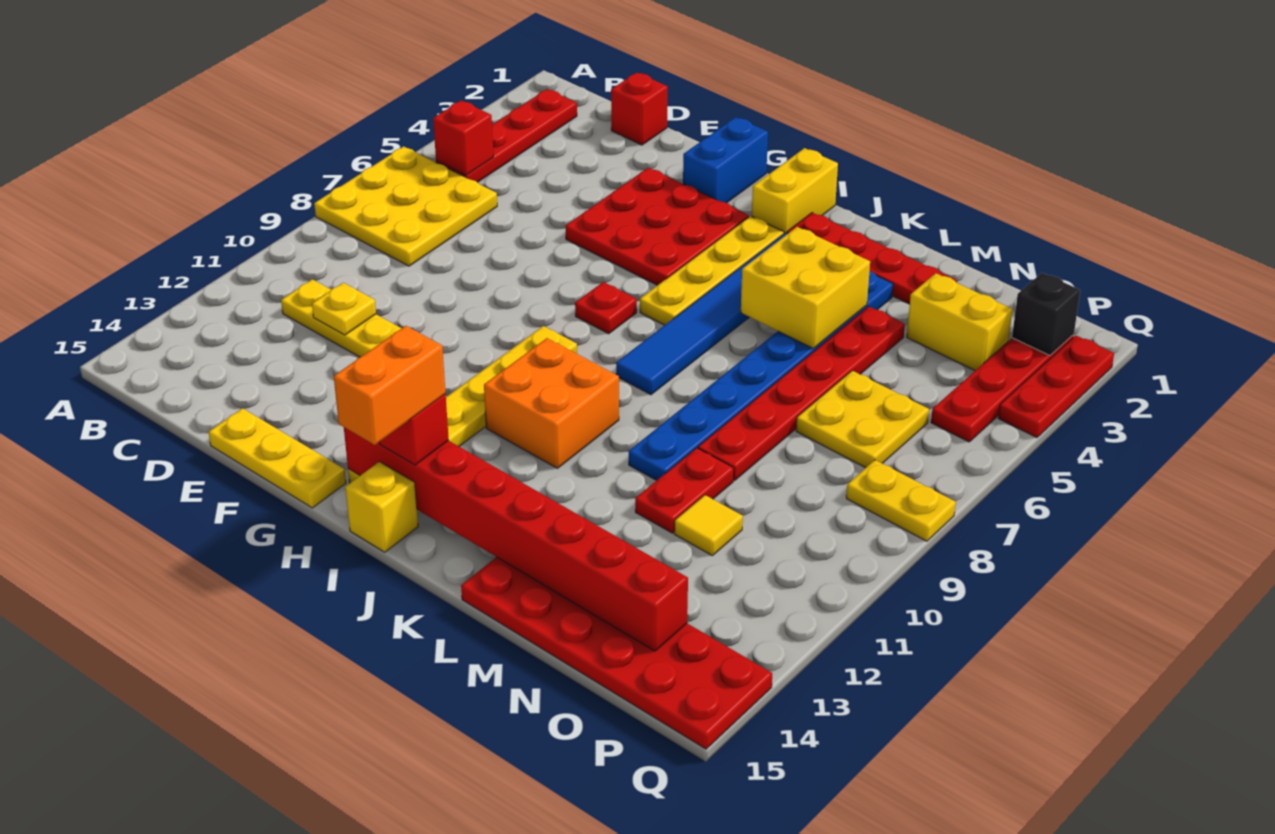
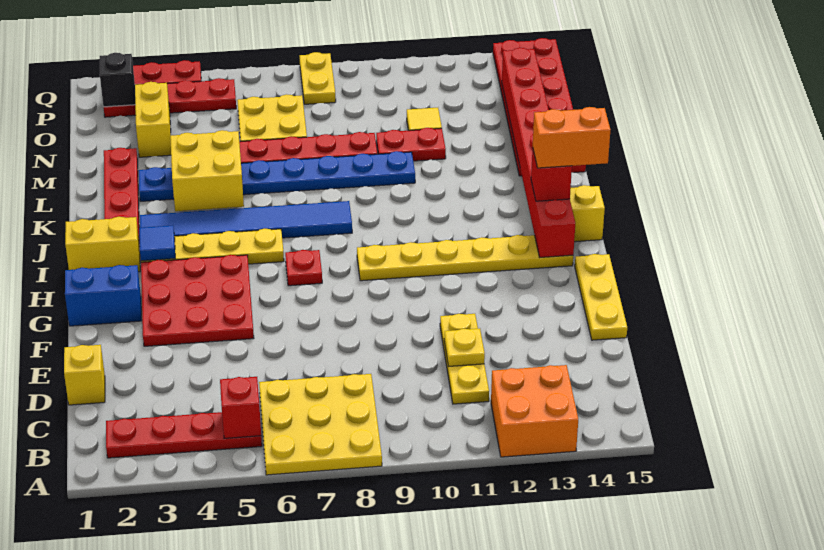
red 1x1 brick [611,72,668,145] -> yellow 1x1 brick [64,345,105,405]
none -> blue 1x1 tile [139,226,175,261]
orange 2x2 brick [484,338,619,468] -> orange 2x2 brick moved to [491,365,578,457]

